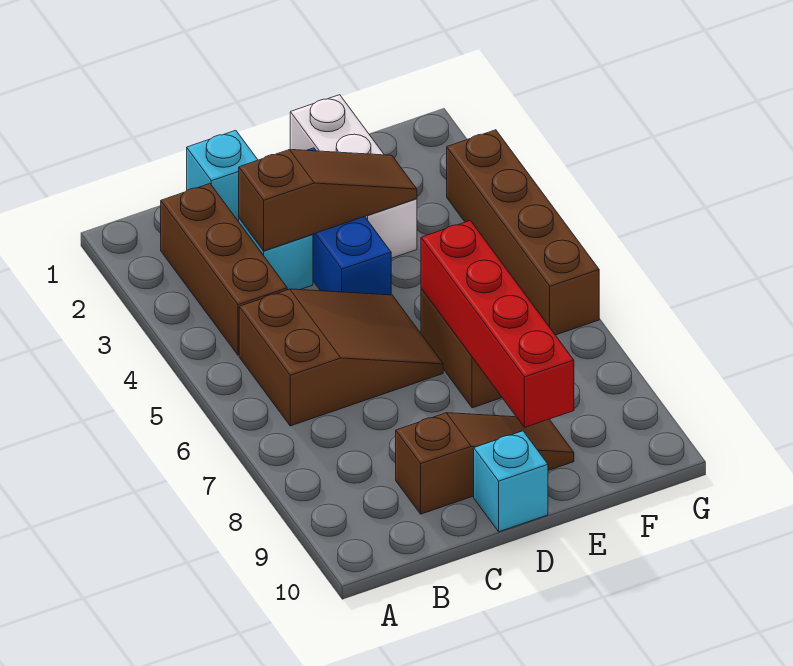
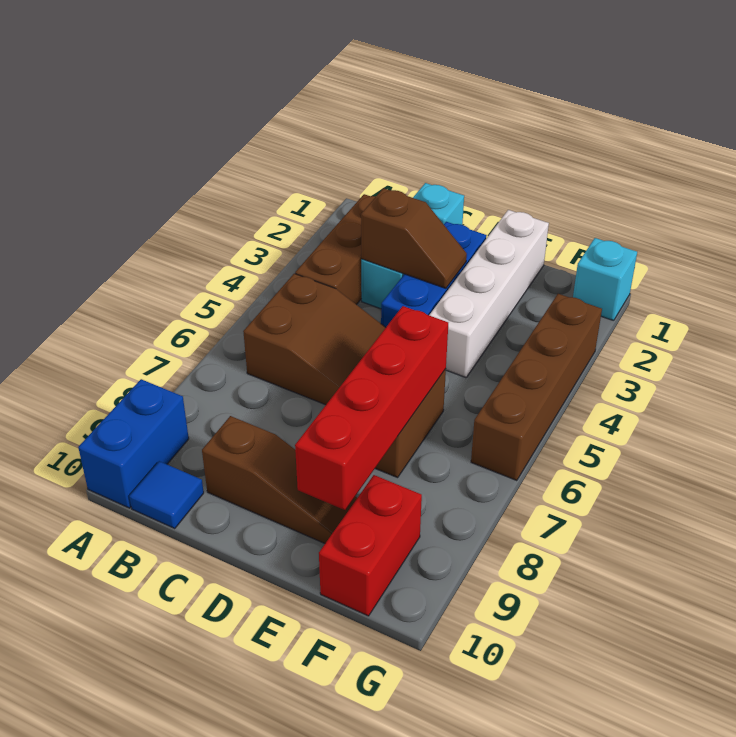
none -> blue 1x2 brick [78,379,189,508]
none -> blue 1x1 tile [129,461,204,529]
brown 1x3 slope [239,150,417,251] -> brown 1x2 slope [361,188,467,288]
cyan 1x1 brick [474,431,548,532] -> cyan 1x1 brick moved to [573,238,637,321]
white 1x3 brick [290,95,417,258] -> white 1x4 brick [429,210,549,378]
none -> red 1x2 brick [319,475,422,616]

